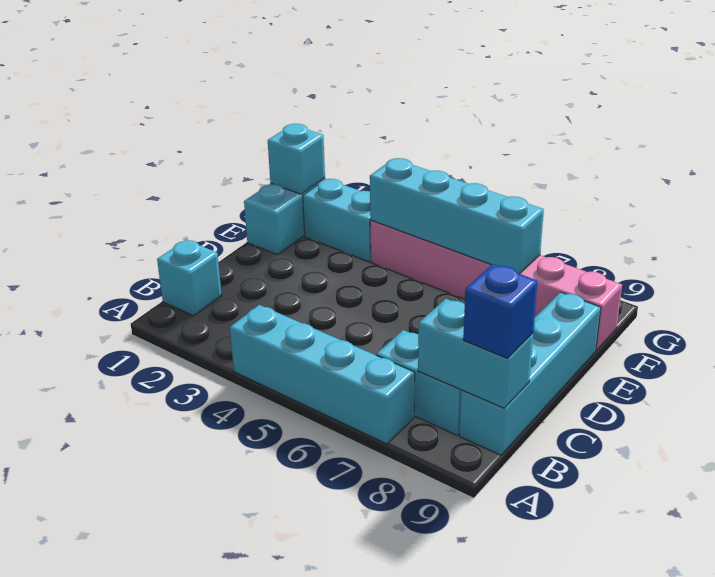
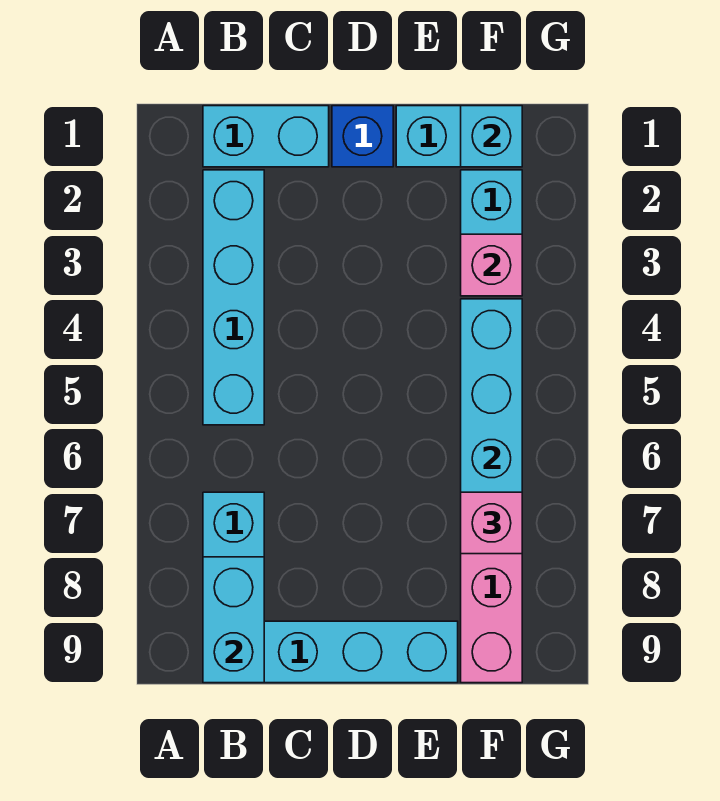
cyan 1x4 brick [230,305,415,444] -> cyan 1x4 brick moved to [203,170,264,425]
cyan 1x1 brick [157,240,222,316] -> cyan 1x2 brick [203,106,329,167]
blue 1x1 brick [463,264,537,358] -> blue 1x1 brick moved to [332,106,393,167]
none -> pink 1x1 brick [461,234,522,296]
none -> pink 1x1 brick [461,492,522,554]

